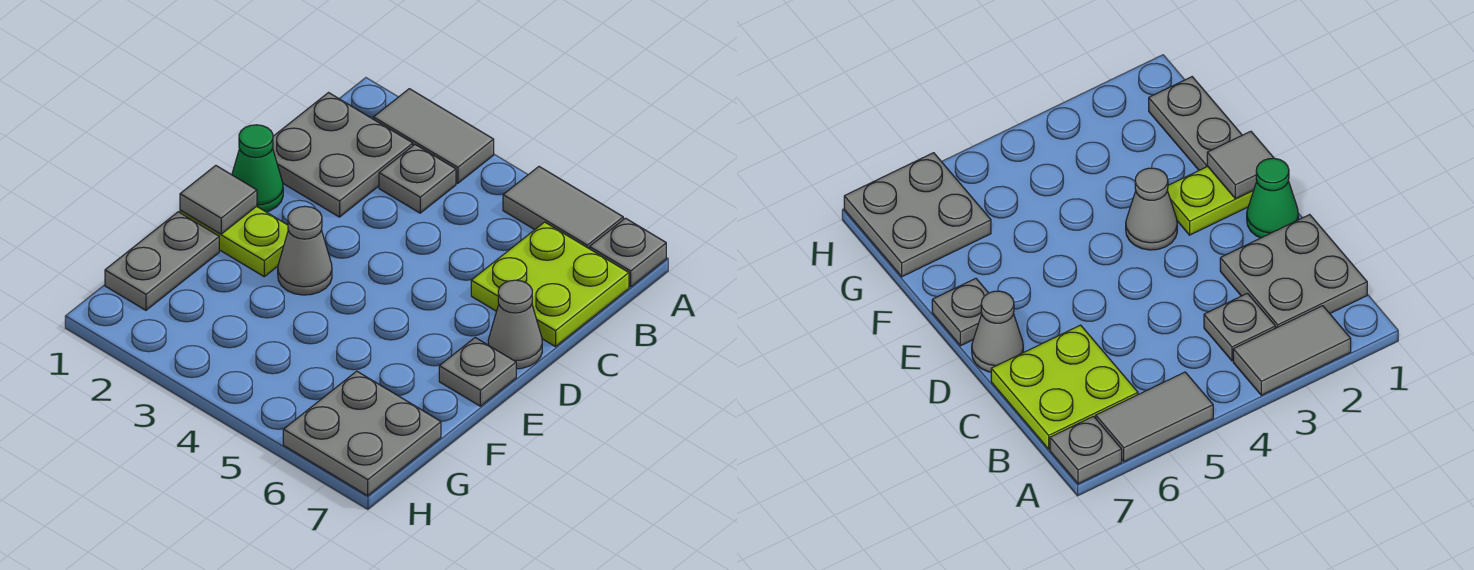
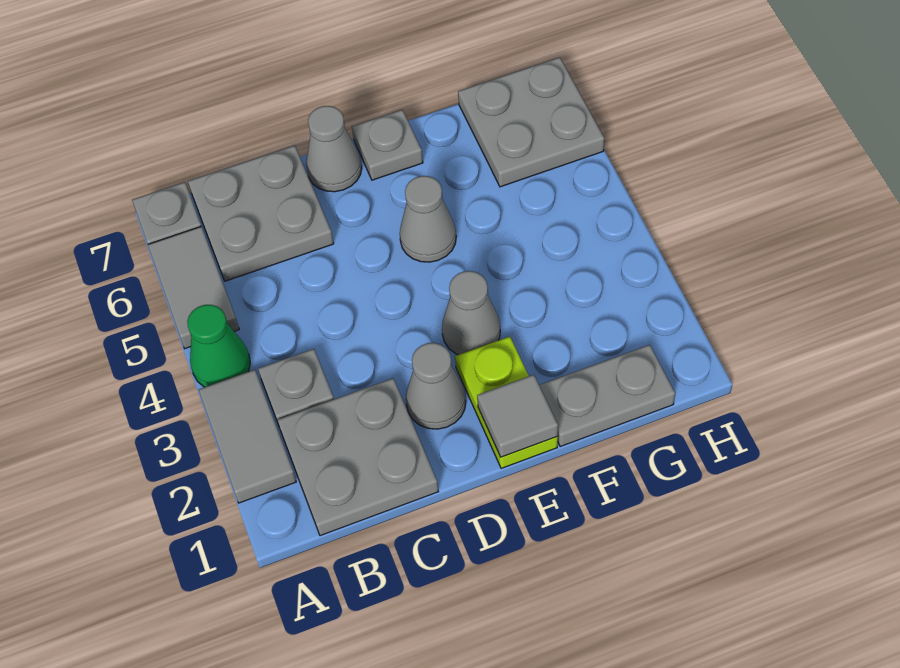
lime 2x2 plate [471,222,629,347] -> grey 2x2 plate [188,146,334,281]
green 1x1 cone [232,125,283,212] -> green 1x1 cone moved to [187,305,250,387]
none -> grey 1x1 cone [406,343,466,429]
none -> grey 1x1 cone [400,176,456,262]

